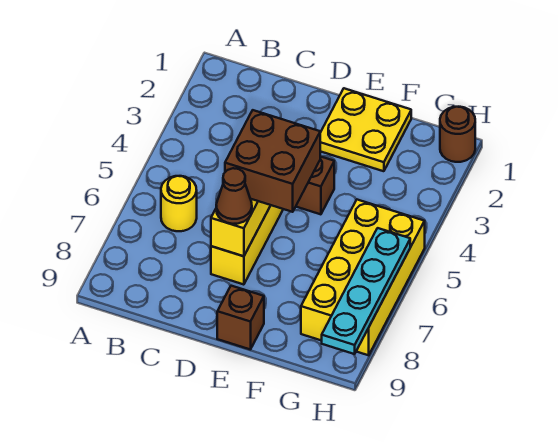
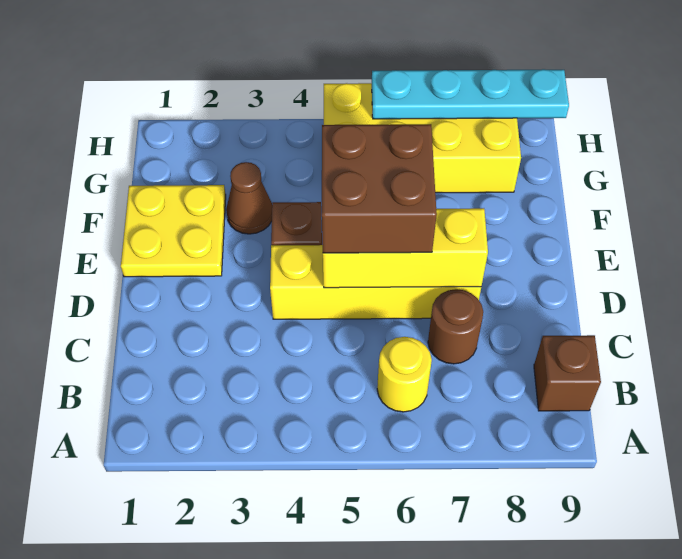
brown 1x1 cone [216,168,252,224] -> brown 1x1 cone moved to [226,162,272,234]
brown 1x1 brick [217,286,264,349] -> brown 1x1 brick moved to [534,335,601,411]
brown 1x1 round brick [440,107,475,162] -> brown 1x1 round brick moved to [428,289,483,364]

